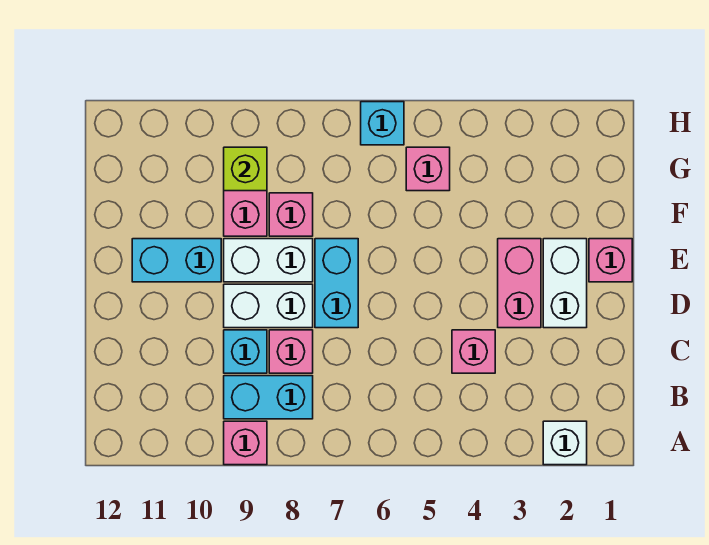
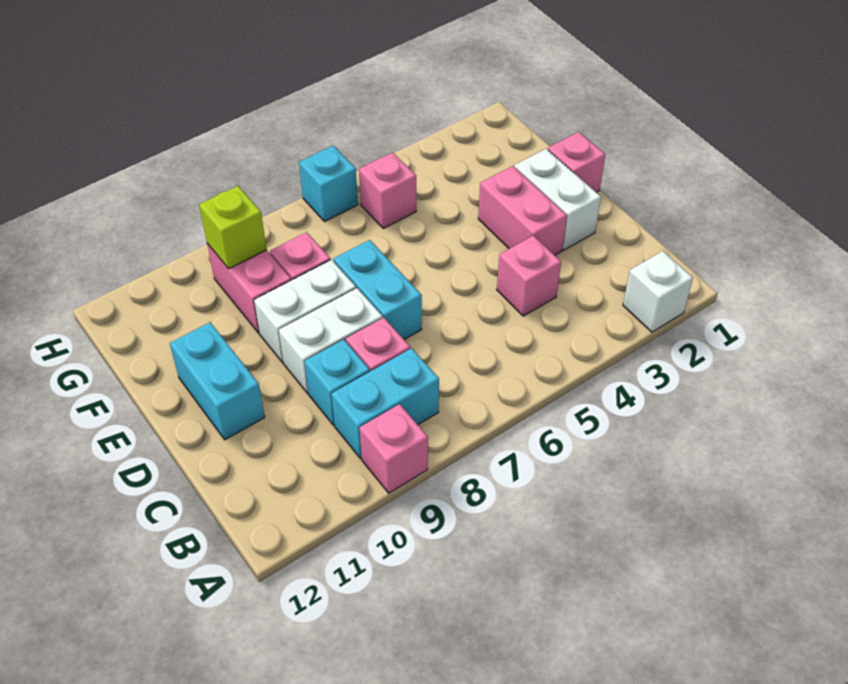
cyan 1x2 brick [132,239,221,282] -> cyan 1x2 brick turned to [170,322,265,440]

